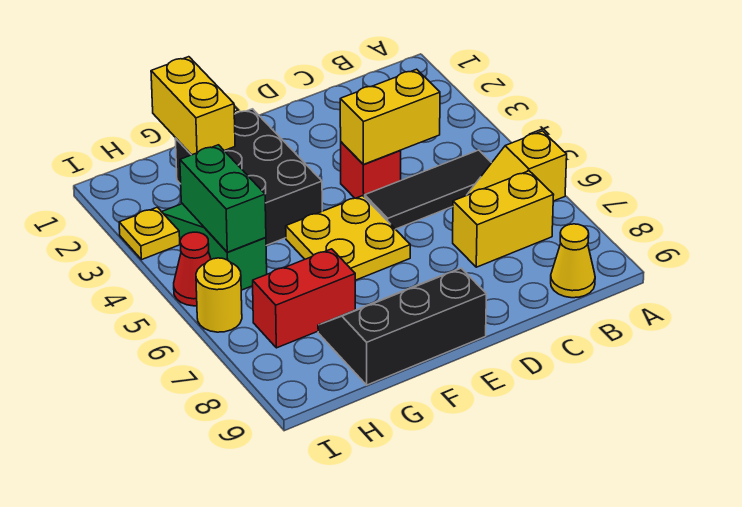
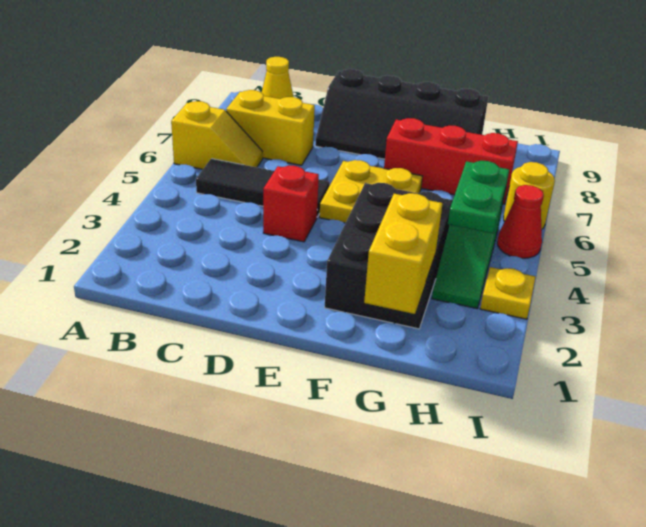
yellow 1x2 brick [340,69,440,164] -> none
black 2x3 slope [318,268,486,385] -> black 2x4 slope [315,69,488,159]
red 1x2 brick [253,249,355,348] -> red 1x3 brick [384,118,518,204]
green 1x2 brick [180,145,266,252] -> green 1x2 plate [448,161,509,234]

